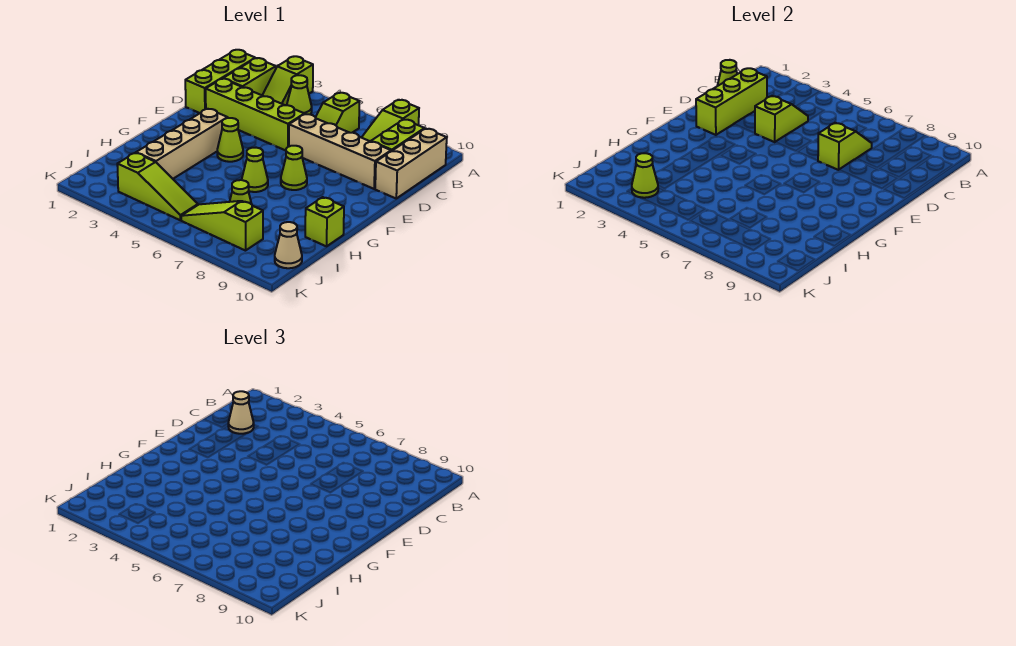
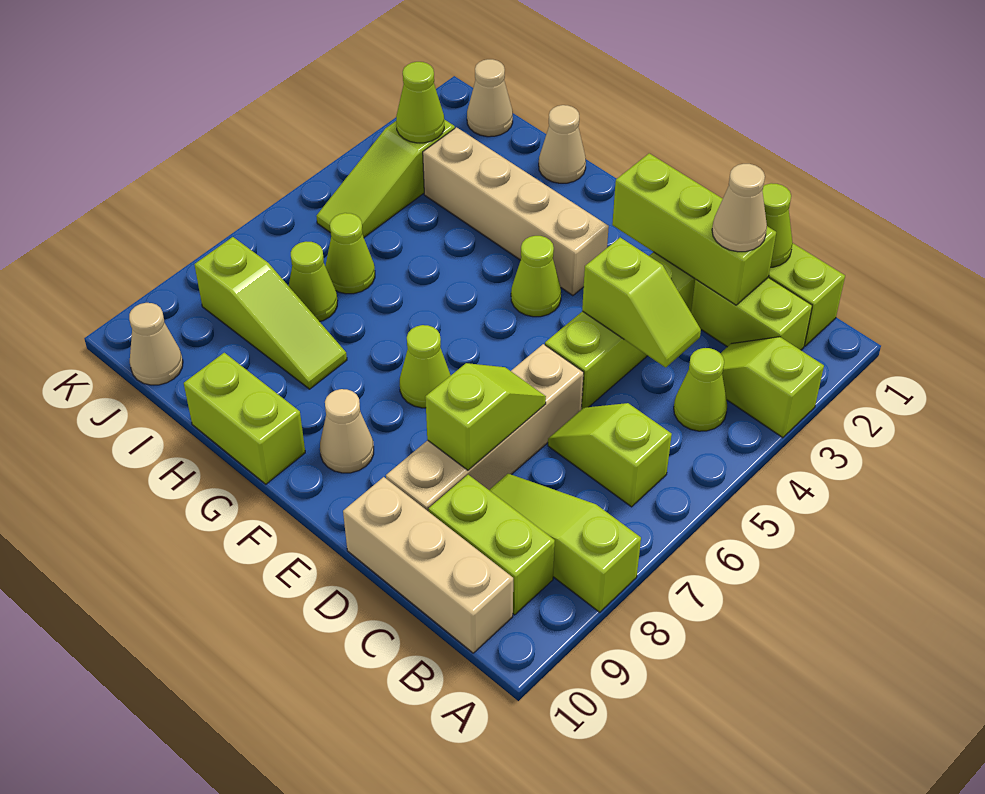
lime 1x2 slope [818,123,872,170] -> lime 1x2 slope turned to [425,363,546,470]
none -> tan 1x1 cone [320,389,374,473]
lime 1x1 cone [242,148,268,192] -> lime 1x1 cone moved to [325,213,375,294]
none -> tan 1x1 cone [539,105,586,183]
lime 1x1 brick [305,197,344,246] -> lime 1x2 brick [184,353,305,484]
none -> tan 1x1 cone [467,59,513,137]
lime 1x3 slope [181,201,263,251] -> lime 1x3 slope turned to [194,237,347,389]

